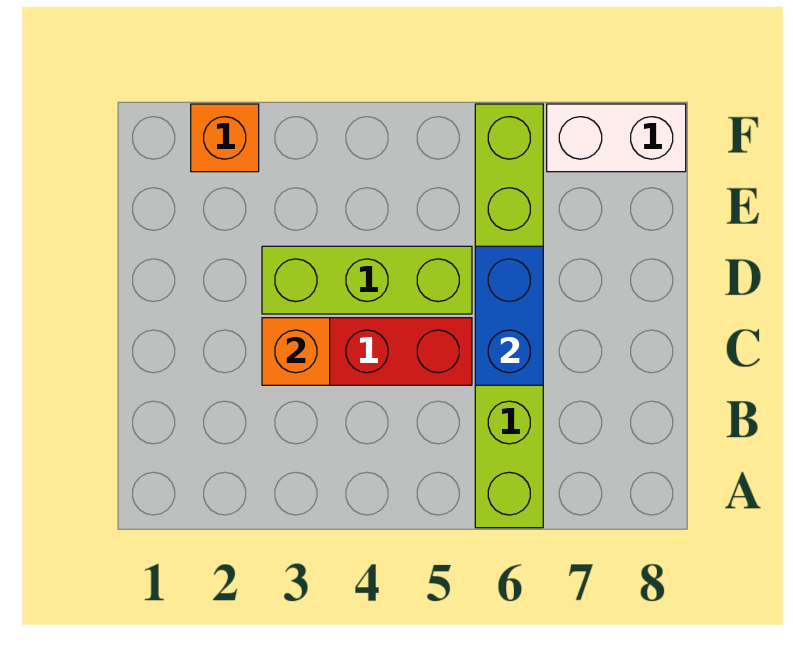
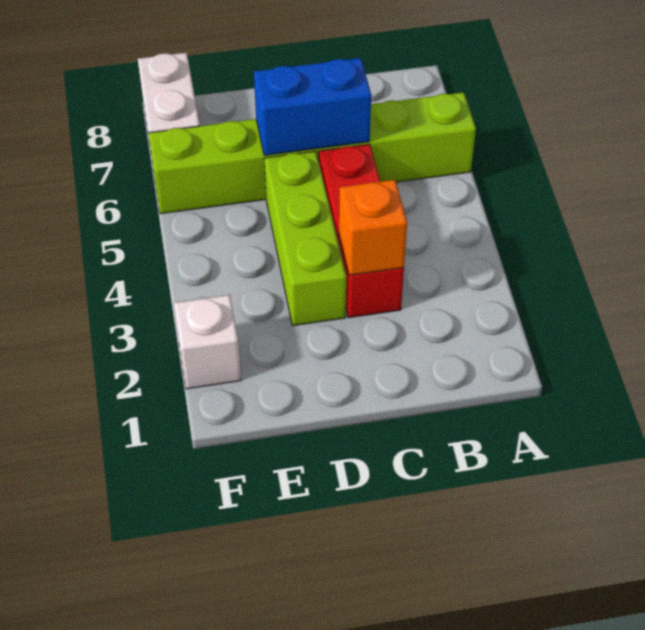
orange 1x1 brick [191,104,259,172] -> white 1x1 brick [174,295,241,389]

